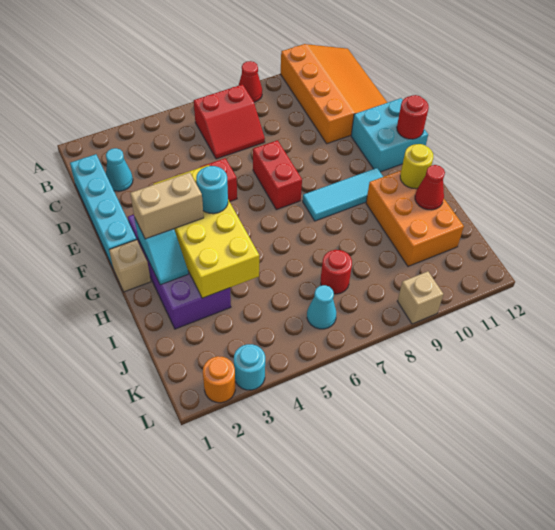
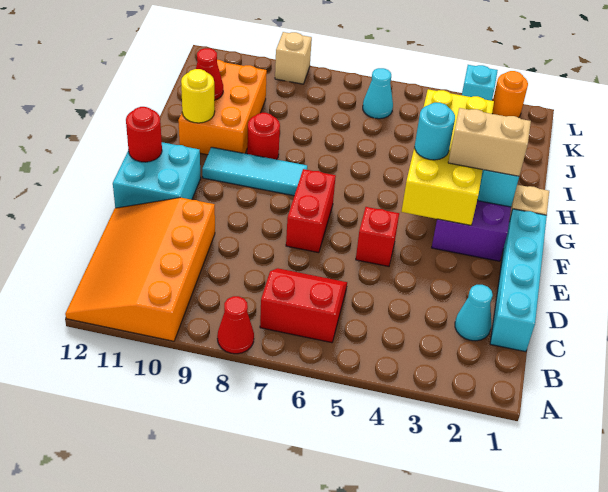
red 1x1 round brick [321,250,352,294] -> red 1x1 round brick moved to [247,113,280,160]
cyan 1x1 round brick [234,344,265,390] -> cyan 1x1 brick [462,65,498,101]

